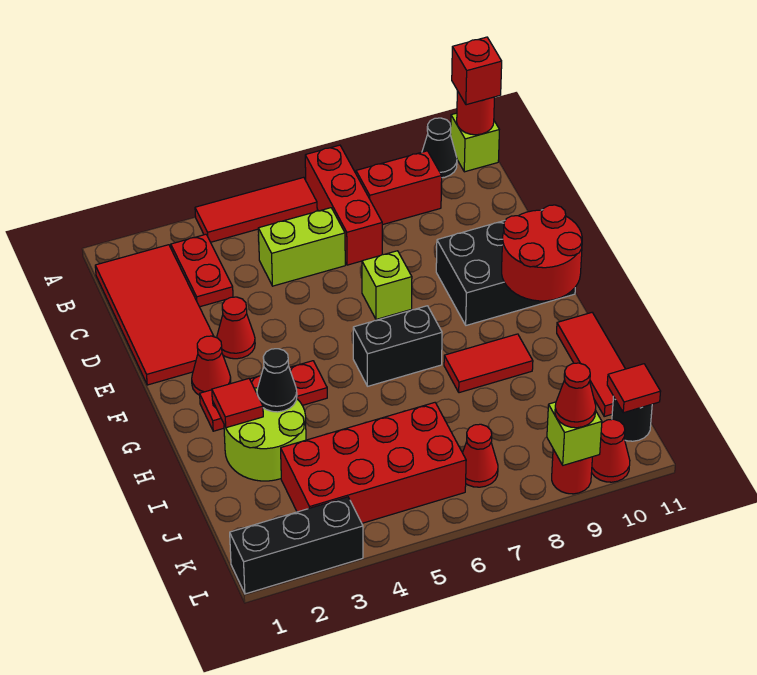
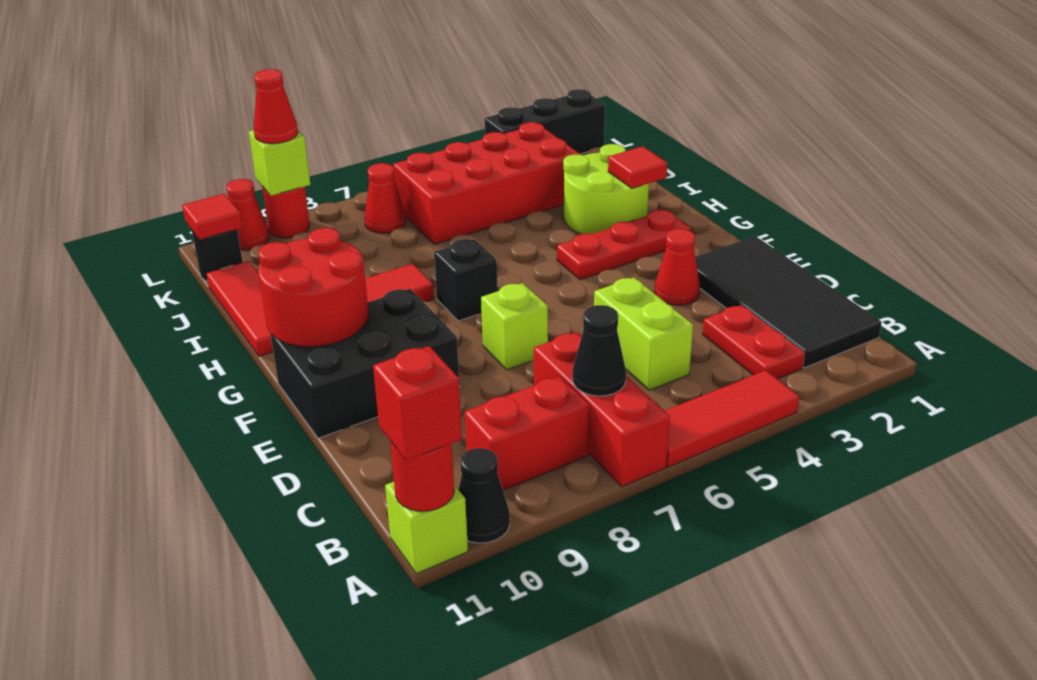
red 2x4 tile [95,245,214,385] -> black 2x4 tile [695,236,882,368]
lime 1x2 brick [258,208,345,286] -> lime 1x2 brick turned to [594,278,693,390]
red 1x1 cone [192,336,231,395] -> none
black 1x2 brick [353,306,442,386] -> black 1x1 brick [434,239,498,321]
black 1x1 cone [257,349,297,412] -> black 1x1 cone moved to [572,305,626,396]

